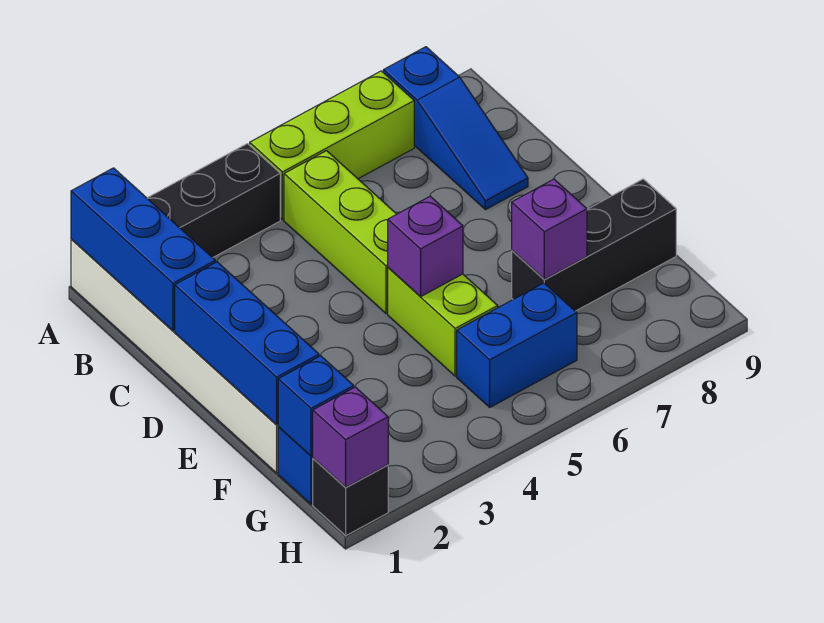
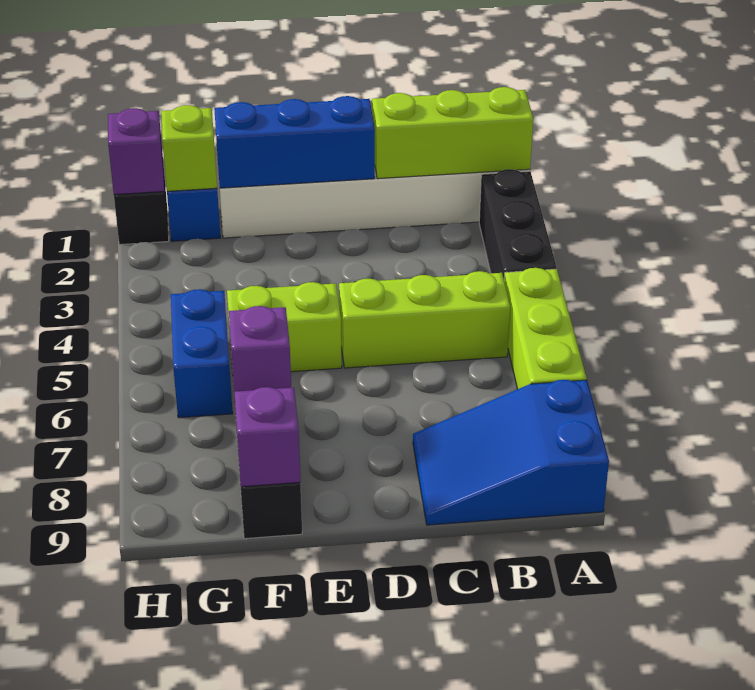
blue 1x3 brick [71,168,215,331] -> lime 1x3 brick [372,87,533,179]
blue 1x3 slope [383,47,528,210] -> blue 2x3 slope [413,380,609,525]
purple 1x1 brick [388,196,463,296] -> purple 1x1 brick moved to [234,387,300,487]
blue 1x1 brick [278,356,354,456] -> lime 1x1 brick [161,105,217,191]

